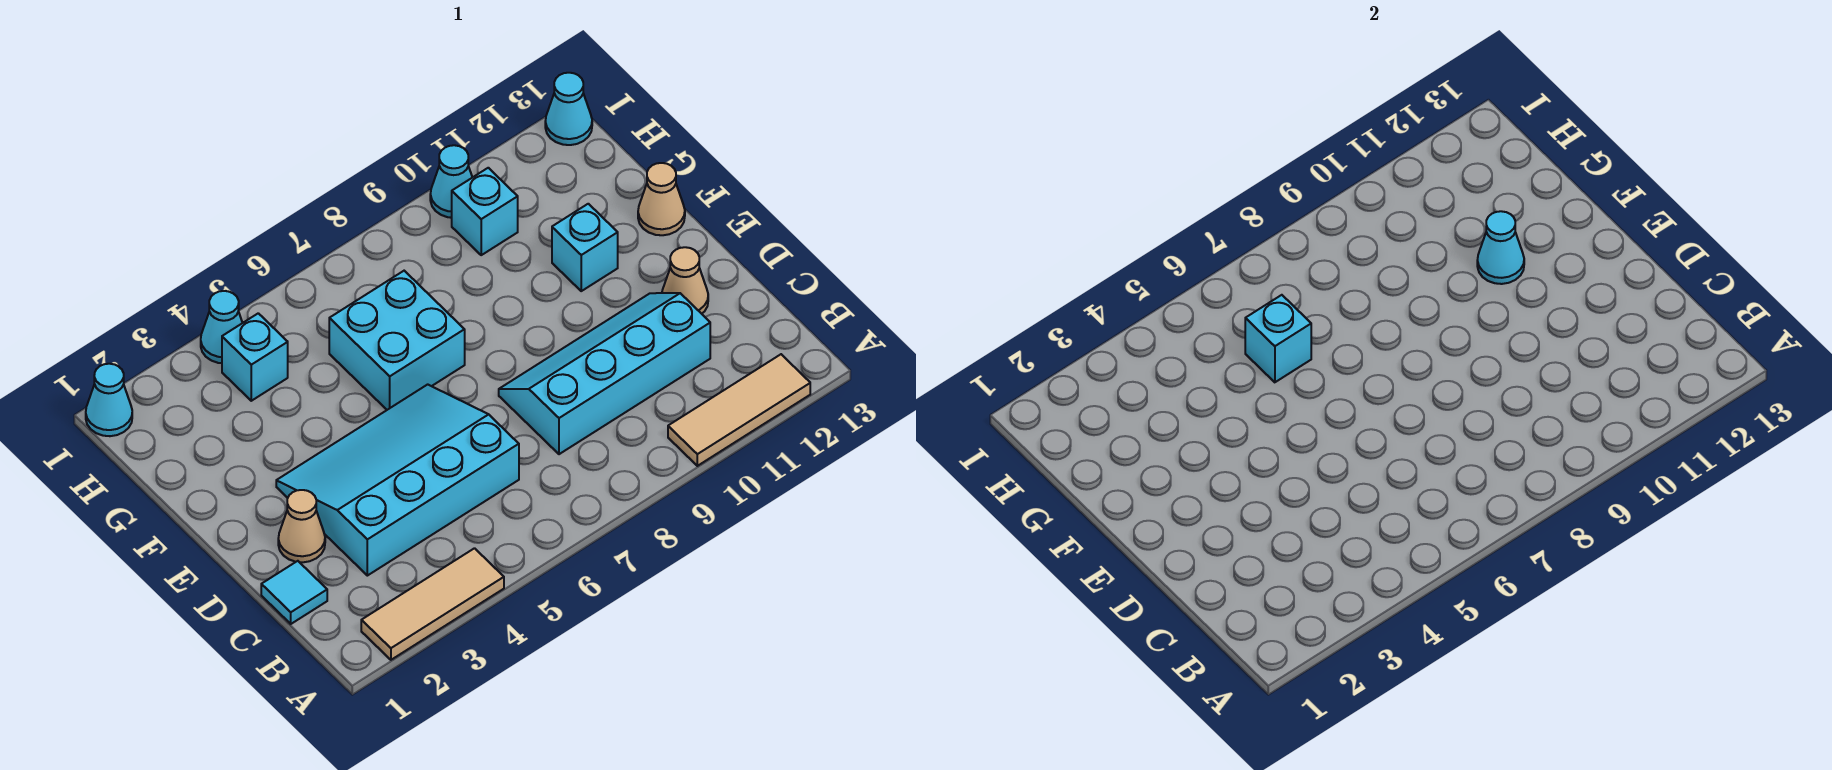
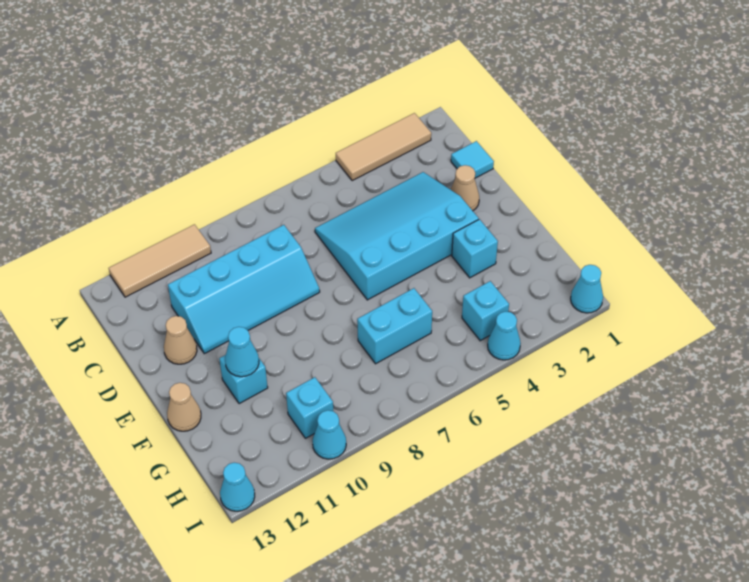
cyan 3x4 slope [276,384,519,576] -> cyan 3x4 slope turned to [315,172,479,300]
cyan 2x2 brick [329,271,465,410] -> cyan 1x2 brick [357,288,432,364]
cyan 1x1 brick [1245,295,1311,382] -> cyan 1x1 brick moved to [452,219,498,278]

